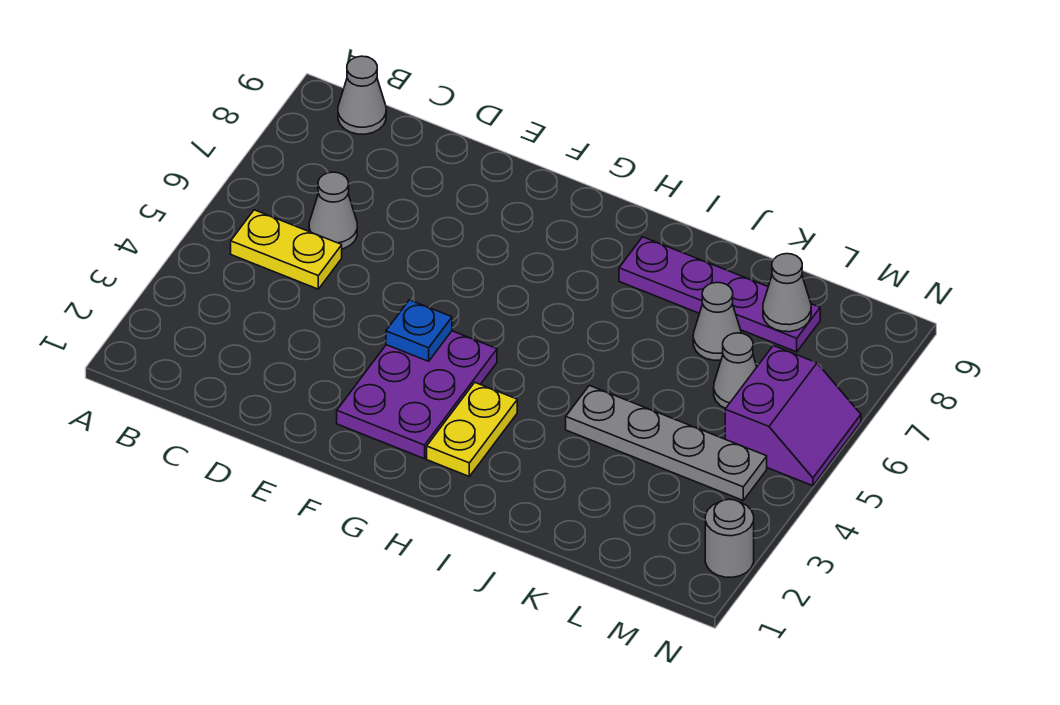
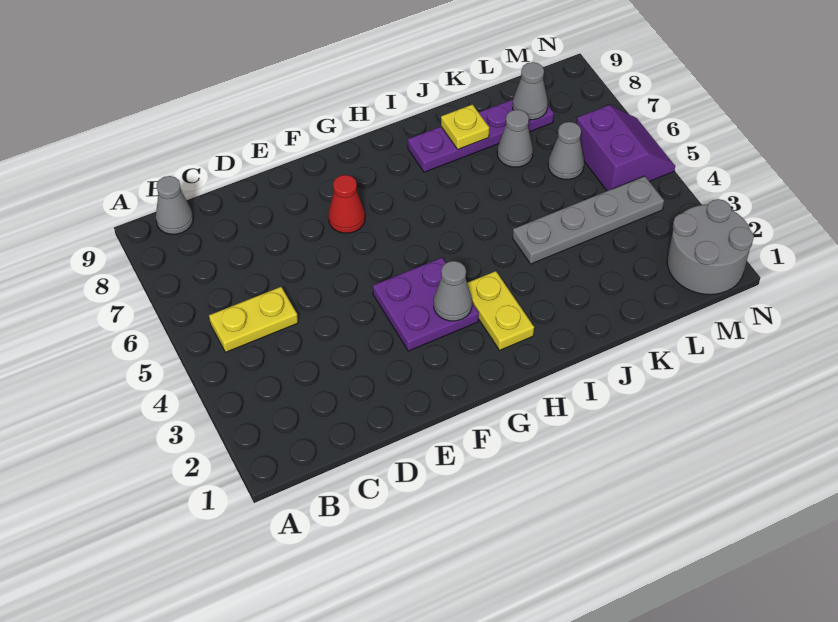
grey 1x1 cone [309,172,357,249] -> grey 1x1 cone moved to [434,261,472,321]
purple 2x3 plate [337,331,497,459] -> purple 2x2 plate [373,258,479,351]
blue 1x1 plate [386,300,452,361] -> none
none -> red 1x1 cone [328,175,365,233]
none -> yellow 1x1 plate [441,104,489,149]
grey 1x1 round brick [705,499,754,577] -> grey 2x2 round brick [667,199,754,295]

